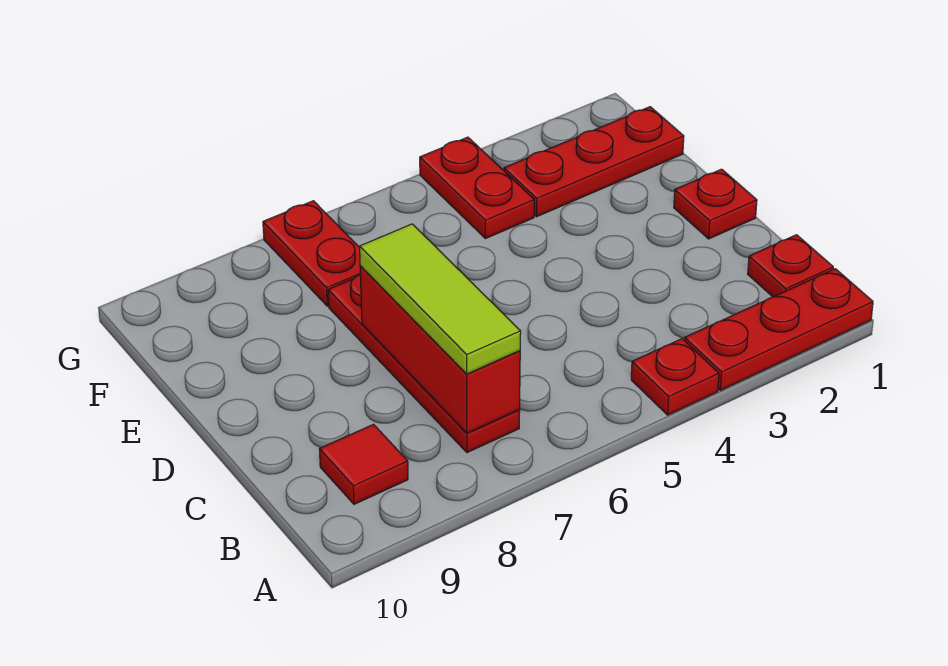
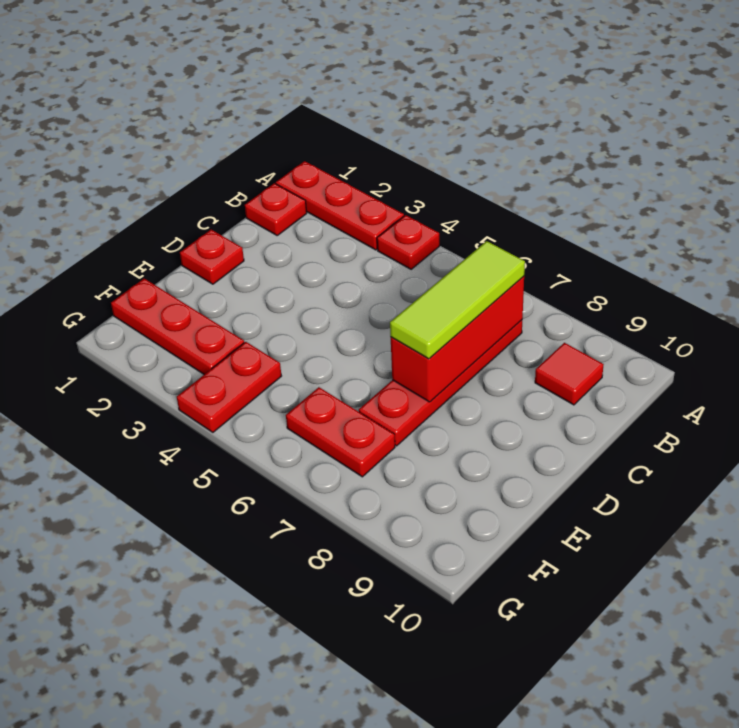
red 1x2 plate [263,201,360,306] -> red 1x2 plate turned to [286,387,395,477]

